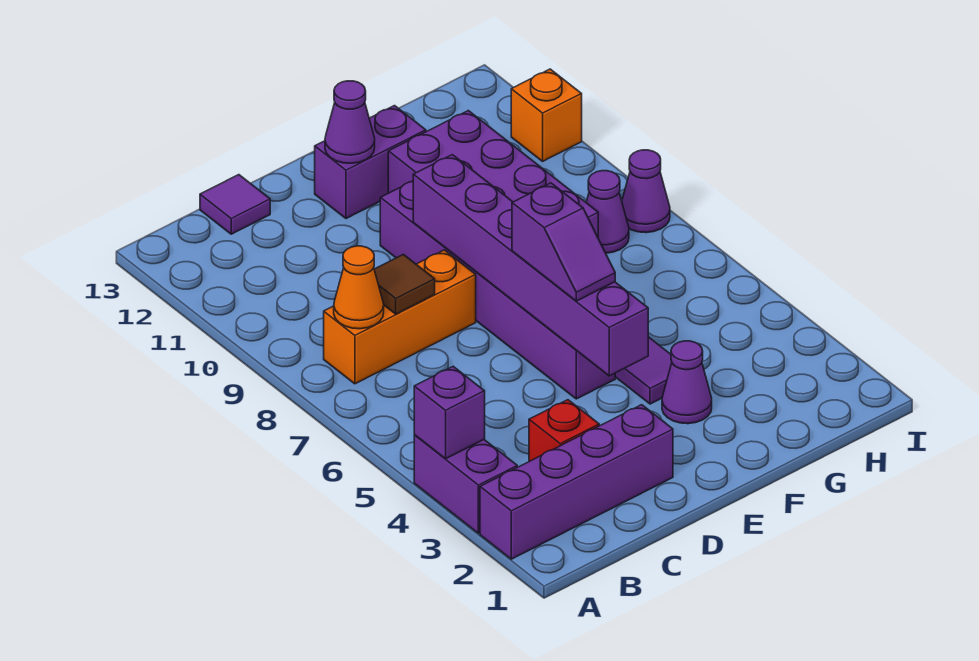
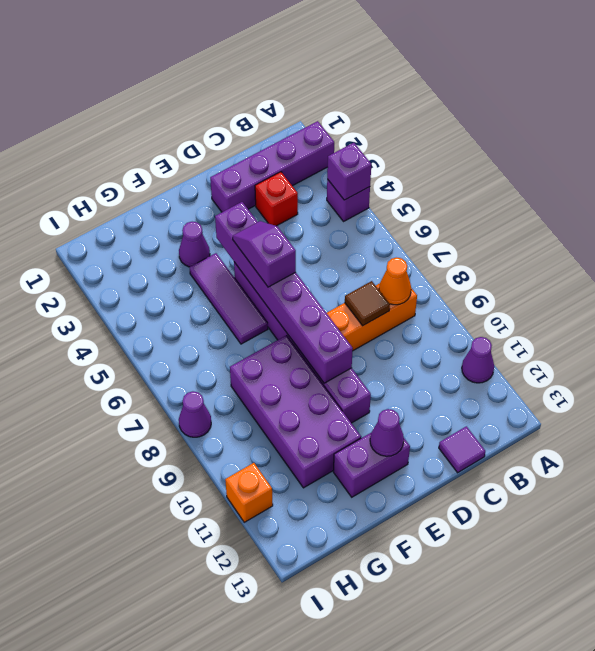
purple 1x2 brick [414,435,517,533] -> purple 1x1 brick [327,179,370,221]
purple 1x1 cone [586,171,629,253] -> purple 1x1 cone moved to [462,337,494,383]

